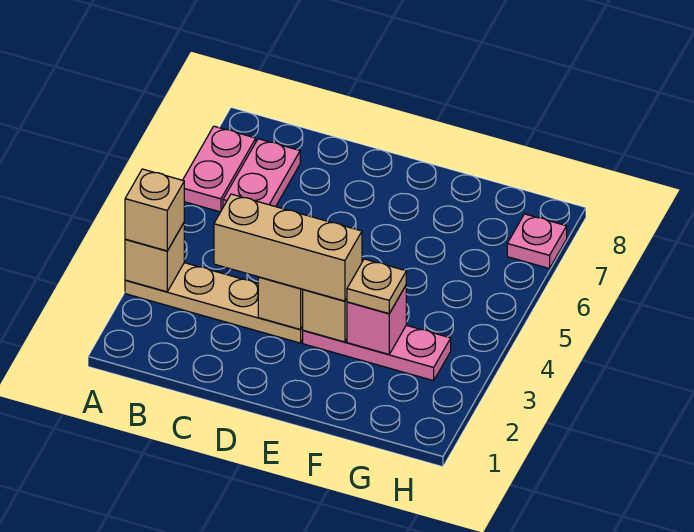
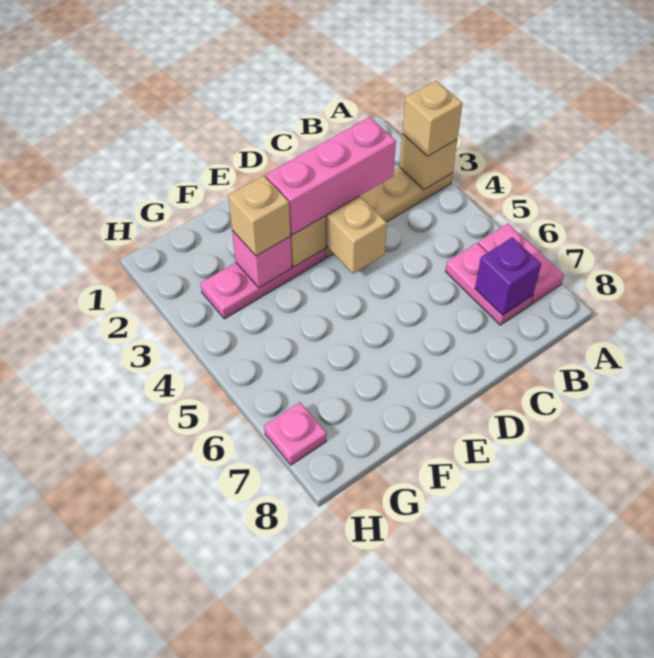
none -> purple 1x1 brick [475,237,541,315]
tan 1x3 brick [214,194,362,301] -> pink 1x3 brick [266,117,396,235]
tan 1x1 plate [347,259,406,313] -> tan 1x1 brick [228,176,290,256]

